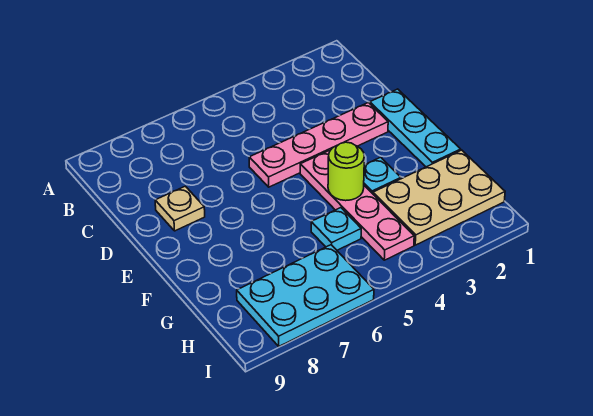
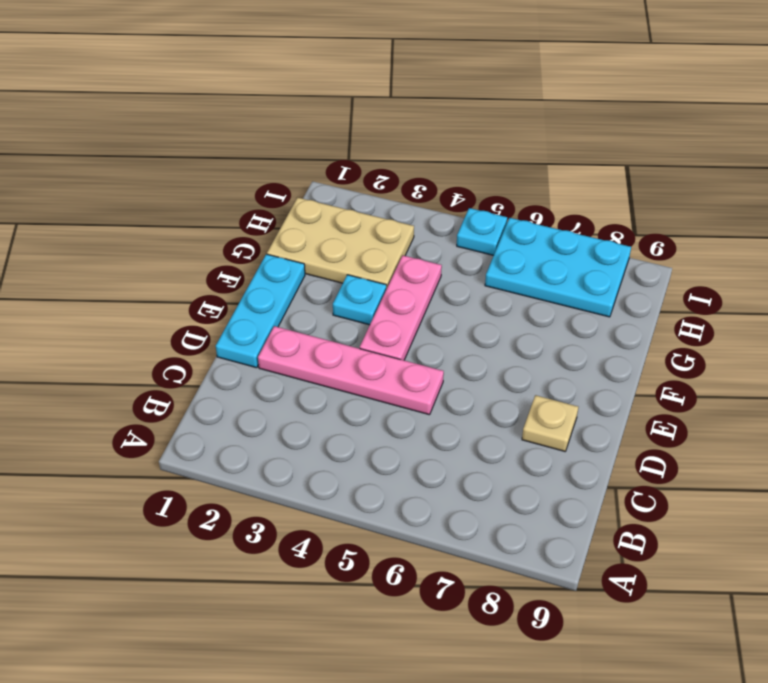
pink 1x4 plate [300,151,414,260] -> pink 1x3 plate [360,255,442,360]
lime 1x1 round brick [328,142,364,201] -> none
cyan 1x1 plate [311,208,361,250] -> cyan 1x1 plate moved to [457,208,507,255]

